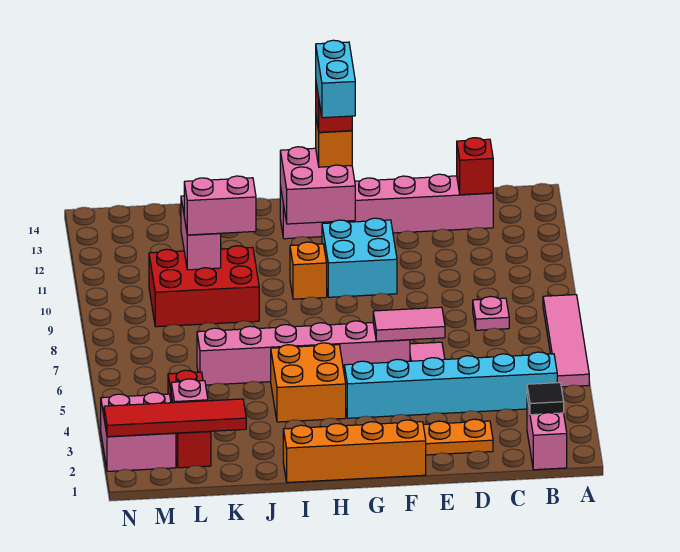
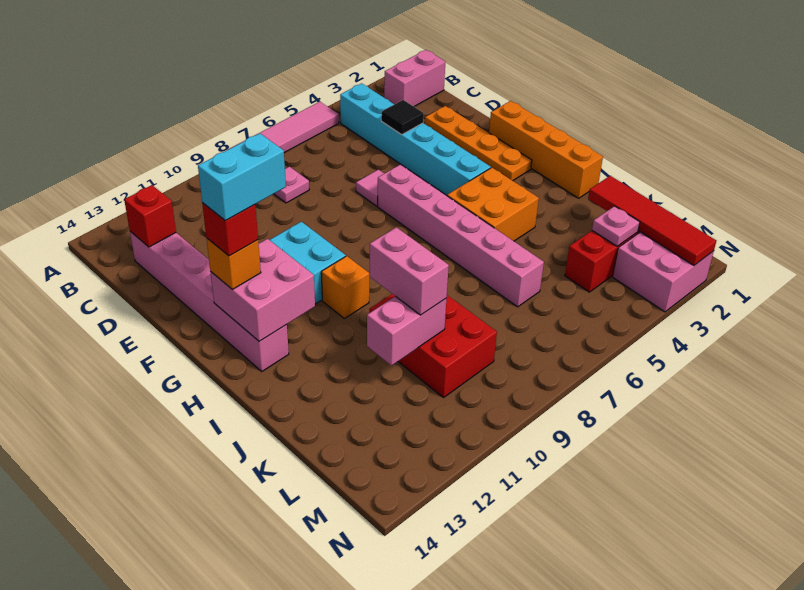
black 1x1 tile [527,383,564,415] -> black 1x1 tile moved to [381,100,424,135]
pink 1x2 tile [373,307,445,341] -> none

